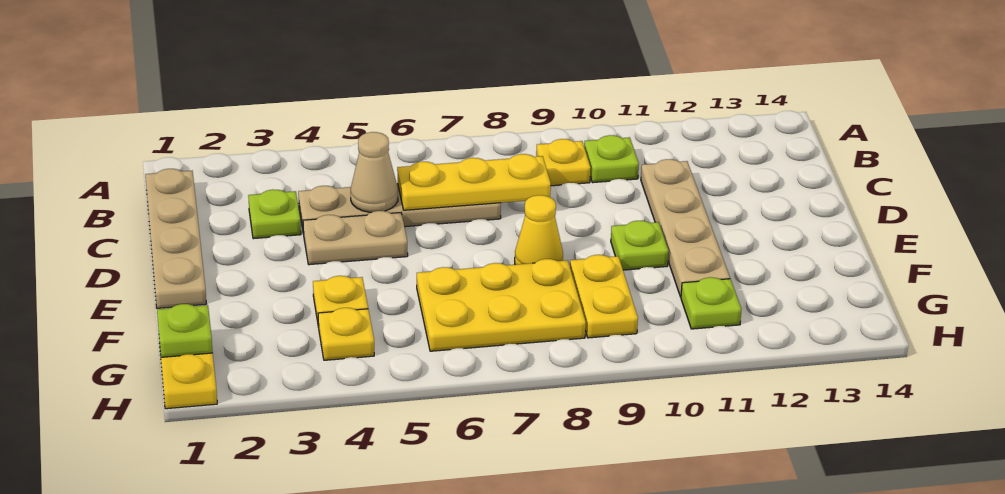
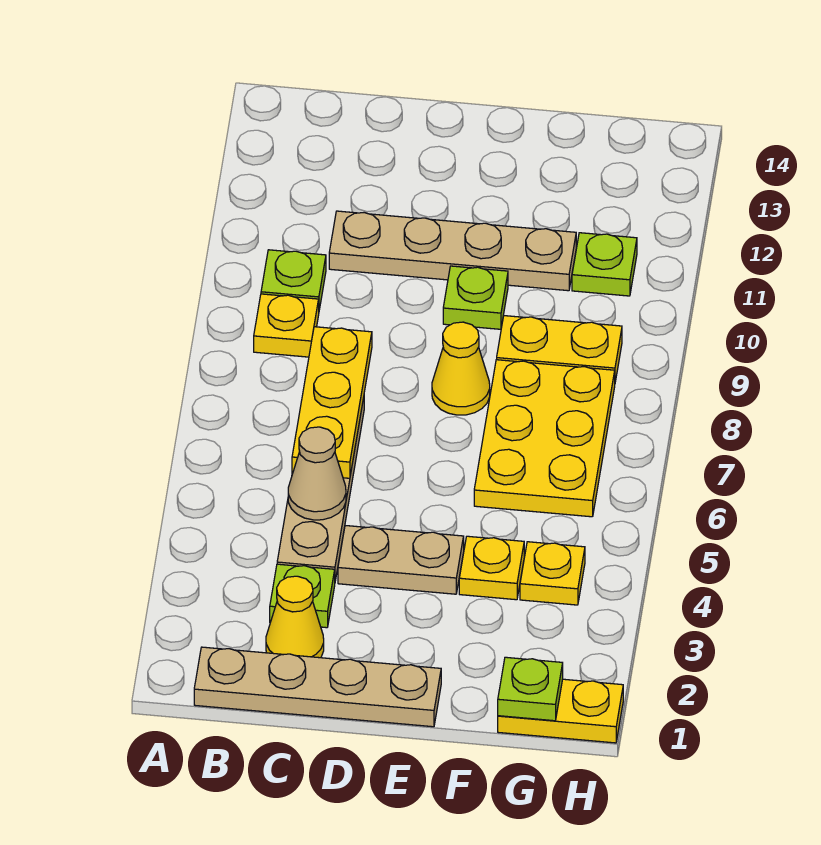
none -> yellow 1x1 cone [266,576,324,658]
tan 1x2 plate [303,211,408,265] -> tan 1x2 plate turned to [338,526,464,594]

